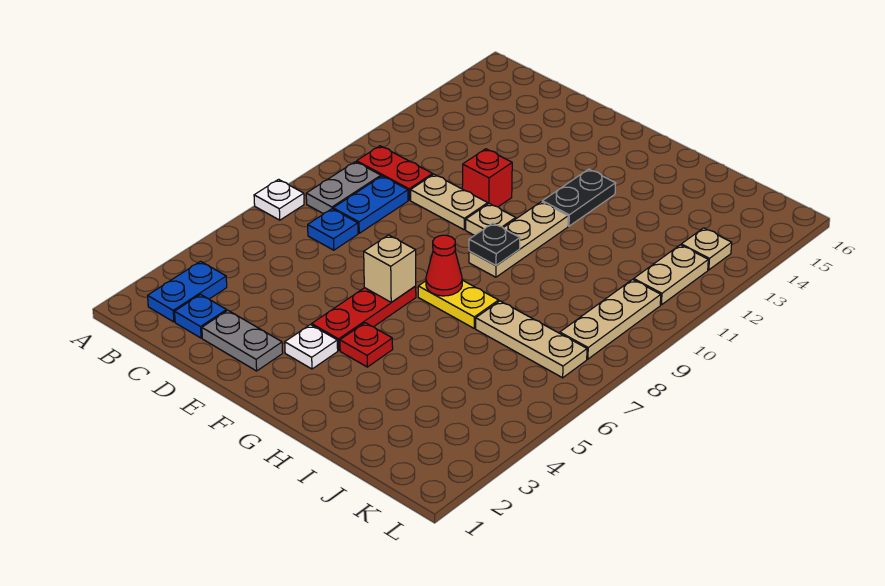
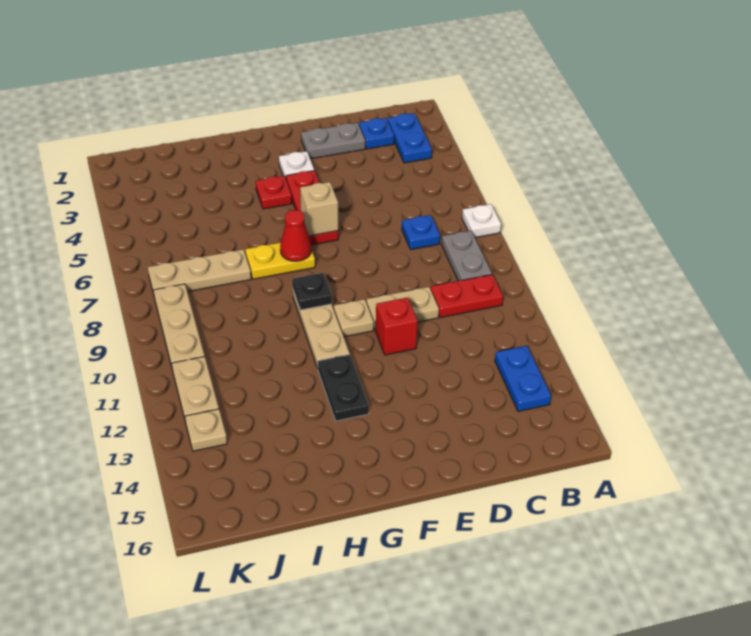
blue 1x2 plate [333,176,408,233] -> blue 1x2 plate moved to [495,346,551,411]

